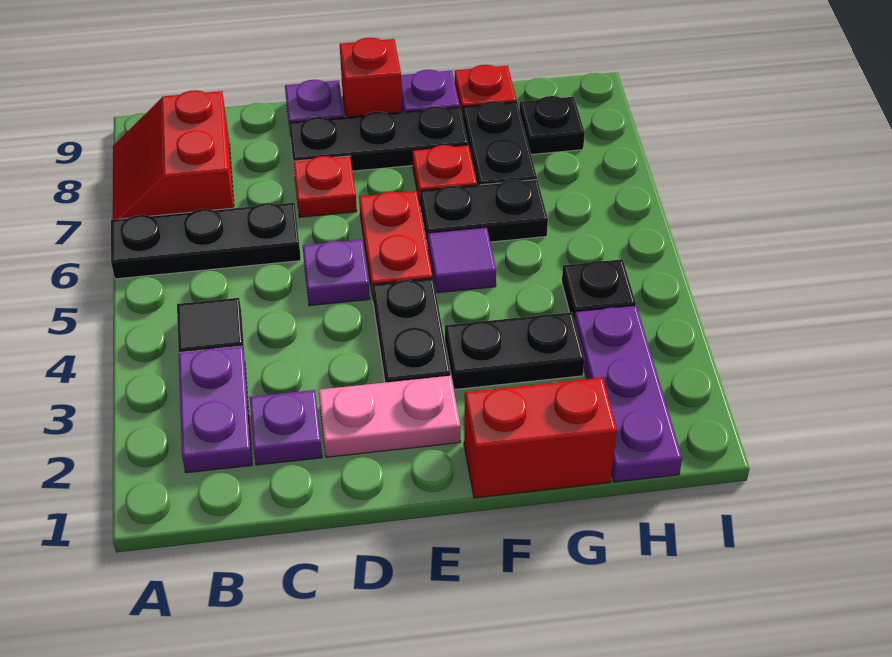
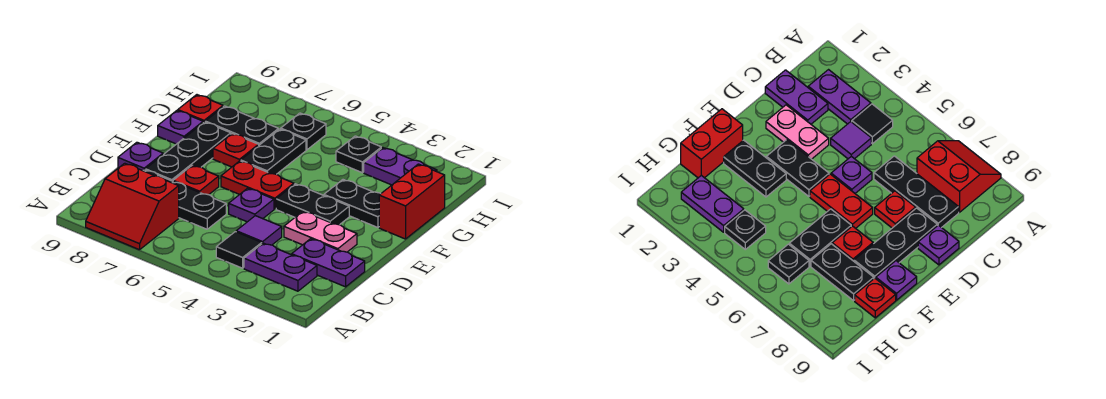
black 1x3 plate [111,203,301,279] -> black 1x3 plate turned to [143,170,226,229]
purple 1x1 plate [250,390,322,465] -> purple 1x2 plate [292,239,365,287]
pink 1x2 plate [319,376,461,457] -> pink 1x2 plate turned to [284,211,357,252]
red 1x1 brick [340,37,402,117] -> none
black 1x2 plate [445,312,584,390] -> black 1x2 plate turned to [324,180,381,228]
purple 1x1 tile [428,227,496,293] -> purple 1x1 tile moved to [236,216,282,245]
purple 1x3 plate [575,306,682,482] -> purple 1x2 plate [364,148,437,185]
black 1x1 plate [520,96,585,154] -> black 1x1 plate moved to [281,113,326,150]

